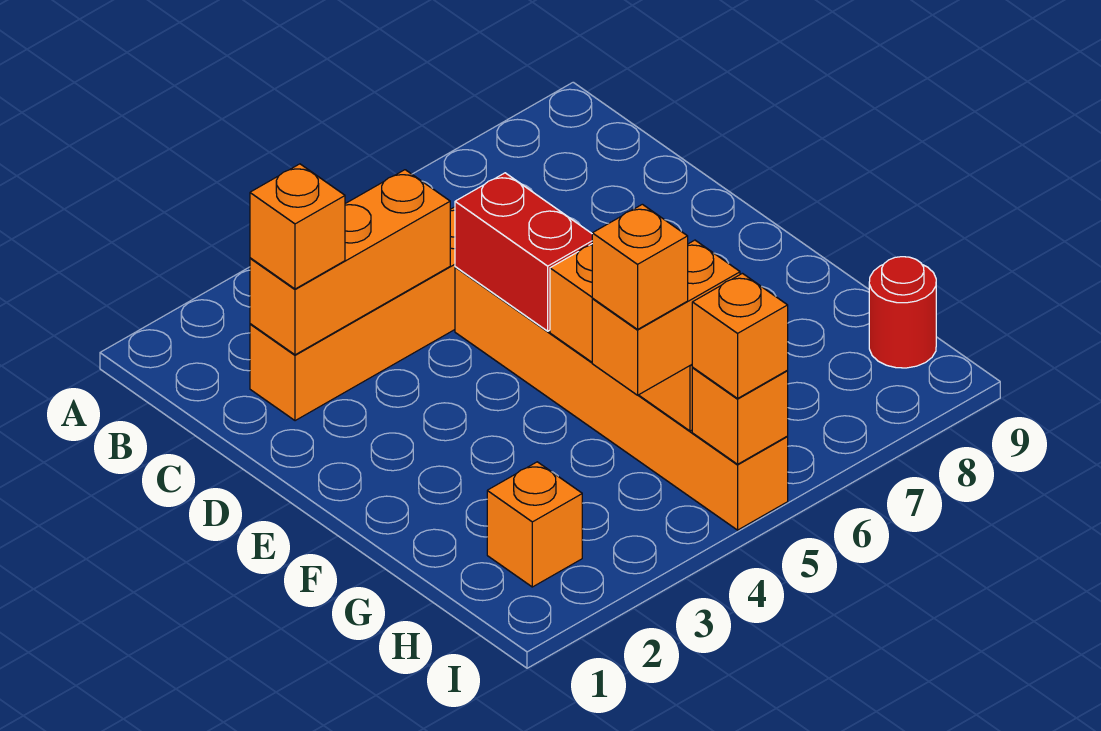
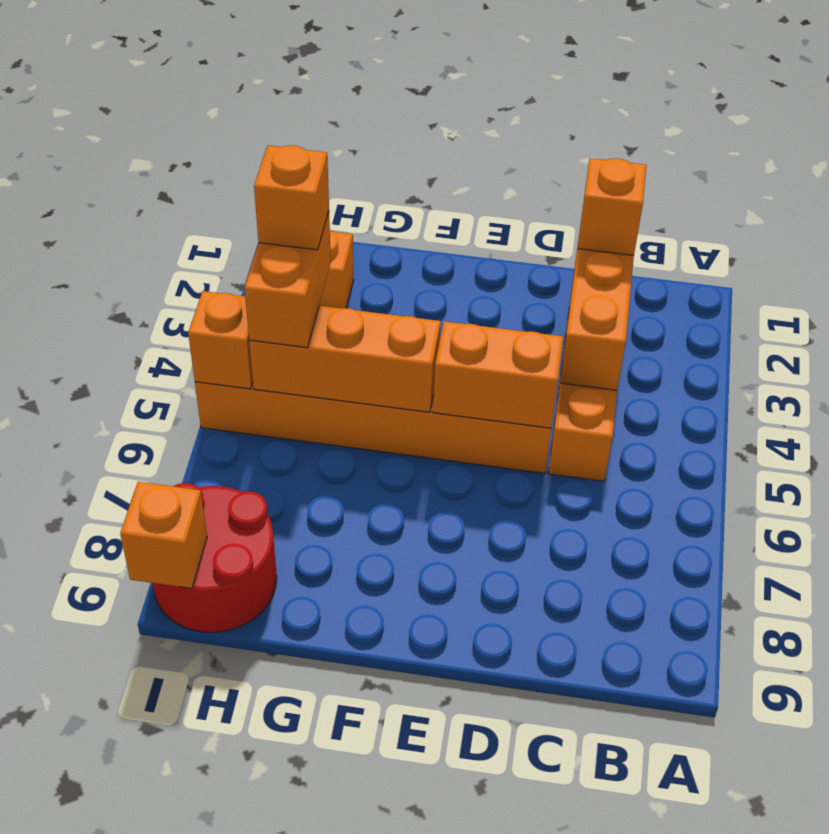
red 1x2 brick [455,173,592,331] -> orange 1x2 brick [433,321,563,428]
red 1x1 round brick [869,257,936,368] -> red 2x2 round brick [152,483,277,633]
orange 1x1 brick [692,273,788,398] -> orange 1x1 brick moved to [120,482,207,588]

